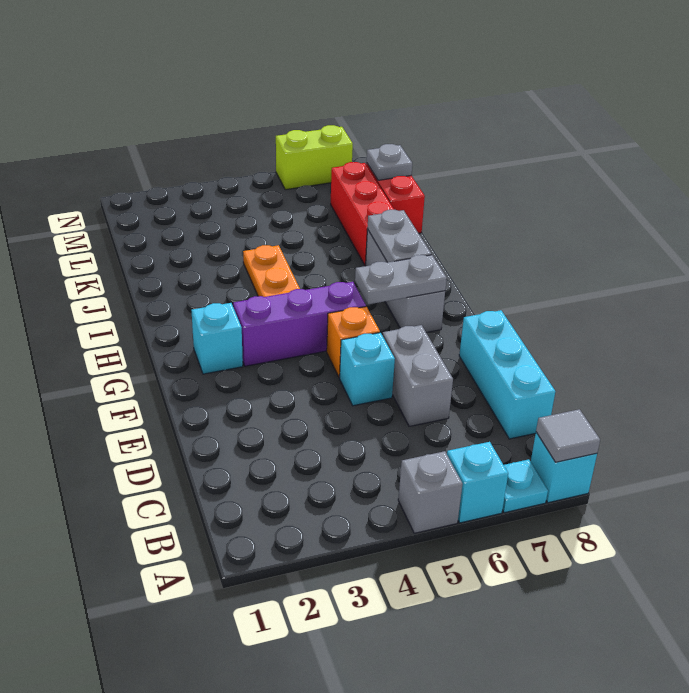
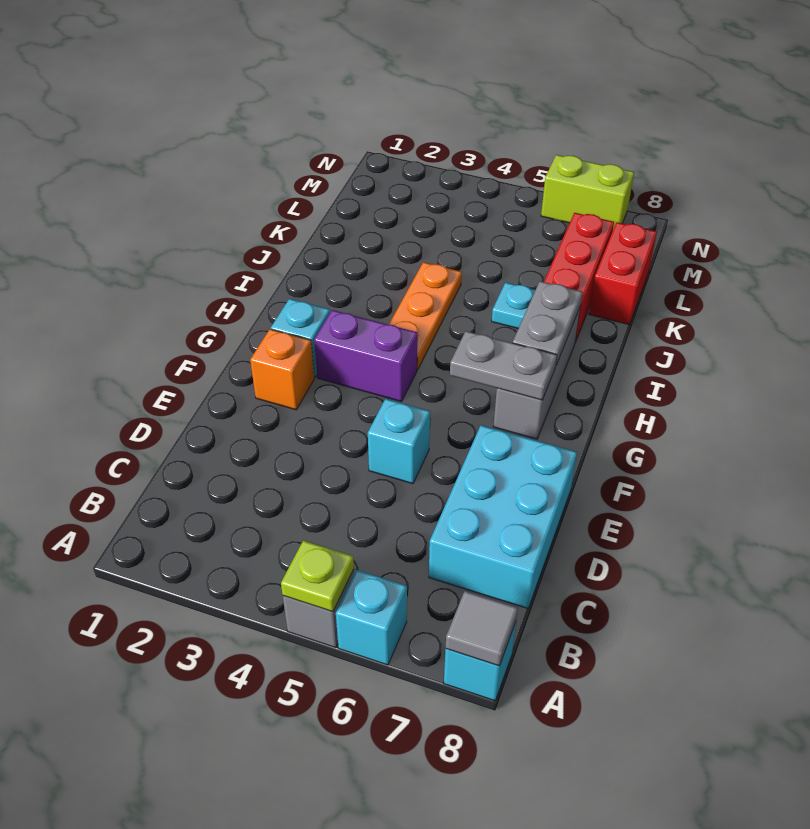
none -> lime 1x1 plate [281,540,354,612]
cyan 1x1 plate [503,459,548,513] -> cyan 1x1 plate moved to [492,283,535,328]
cyan 1x3 brick [459,310,555,439] -> cyan 2x3 brick [429,425,577,608]
grey 1x2 brick [383,325,453,426] -> none
orange 1x1 brick [327,307,380,378] -> orange 1x1 brick moved to [250,329,314,410]
purple 1x3 brick [233,282,366,366] -> purple 1x2 brick [314,310,417,402]
grey 1x1 plate [367,144,412,180] -> none

